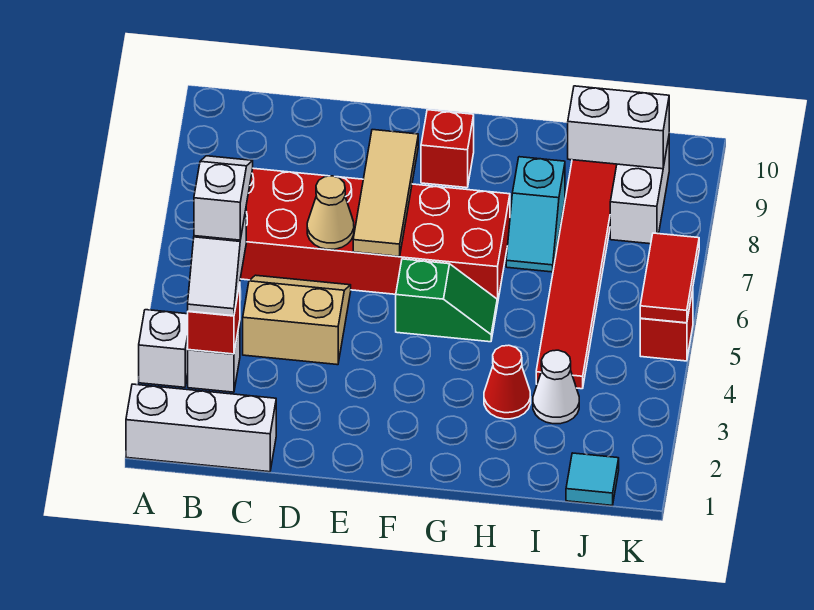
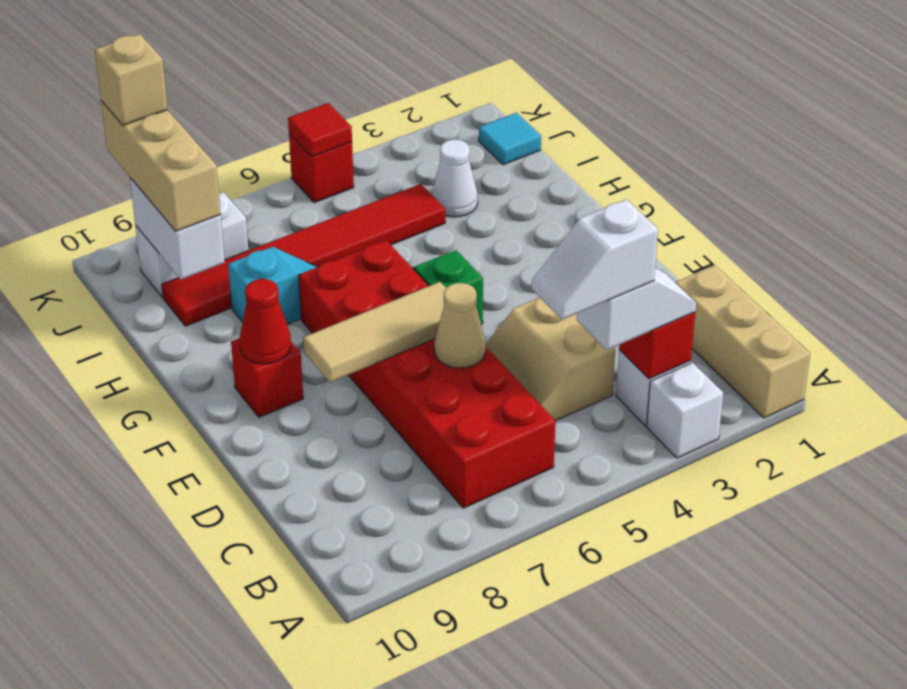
white 1x3 brick [126,384,276,472] -> tan 1x3 brick [675,265,810,418]
red 1x1 cone [484,345,531,419] -> red 1x1 cone moved to [240,279,291,364]
none -> tan 1x3 brick [101,101,221,231]
red 1x2 tile [640,233,699,323] -> red 1x1 tile [288,103,352,157]
none -> tan 1x1 brick [95,34,168,125]

